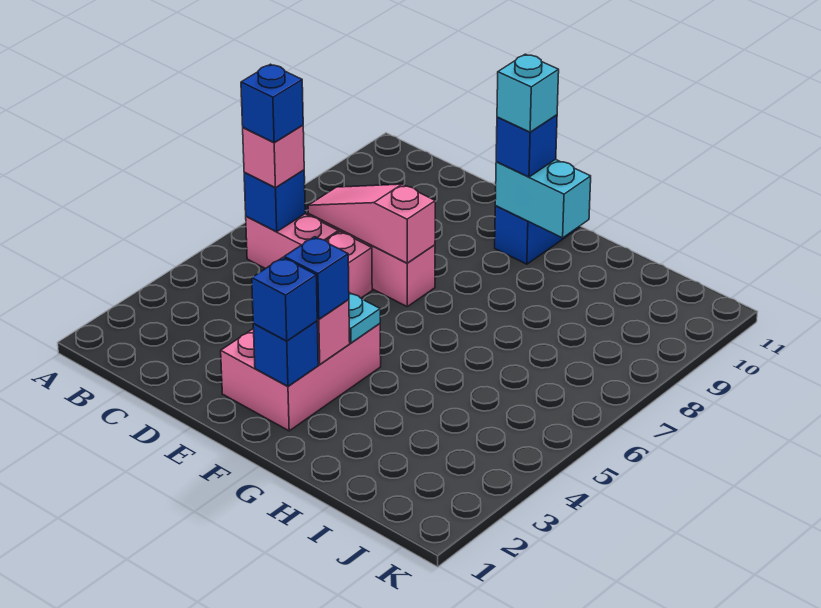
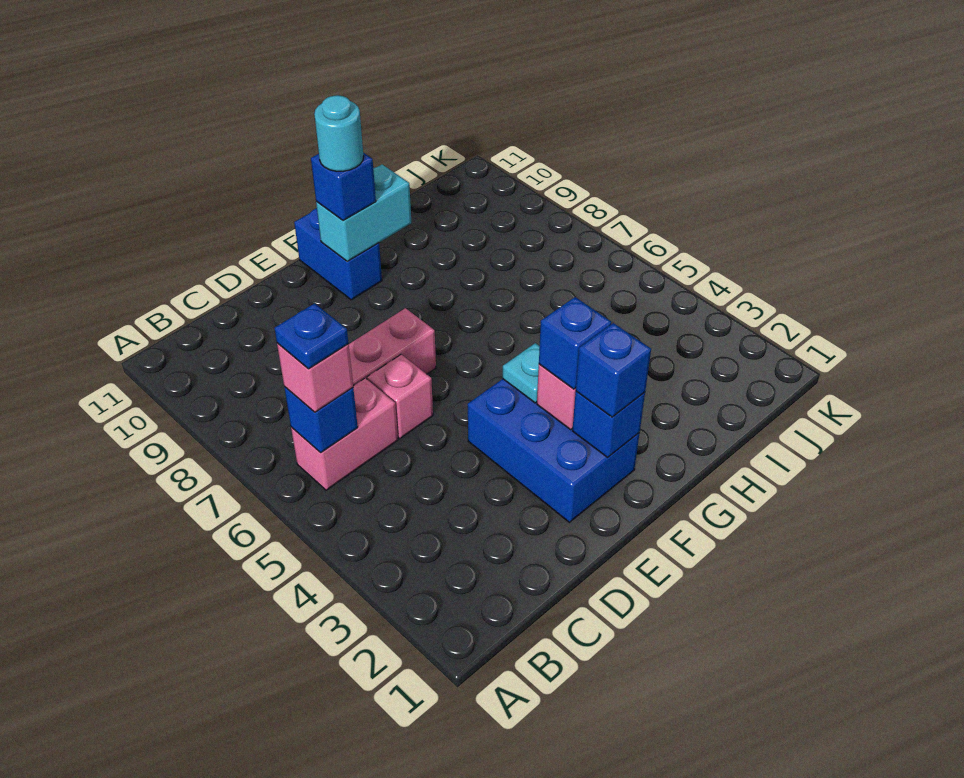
blue 1x1 brick [241,64,303,142] -> blue 1x1 plate [274,303,349,369]
pink 1x3 slope [308,184,435,263] -> none
pink 2x3 brick [221,324,381,431] -> blue 2x3 brick [468,379,640,522]
cyan 1x1 brick [497,54,559,132] -> cyan 1x1 round brick [314,95,363,171]

